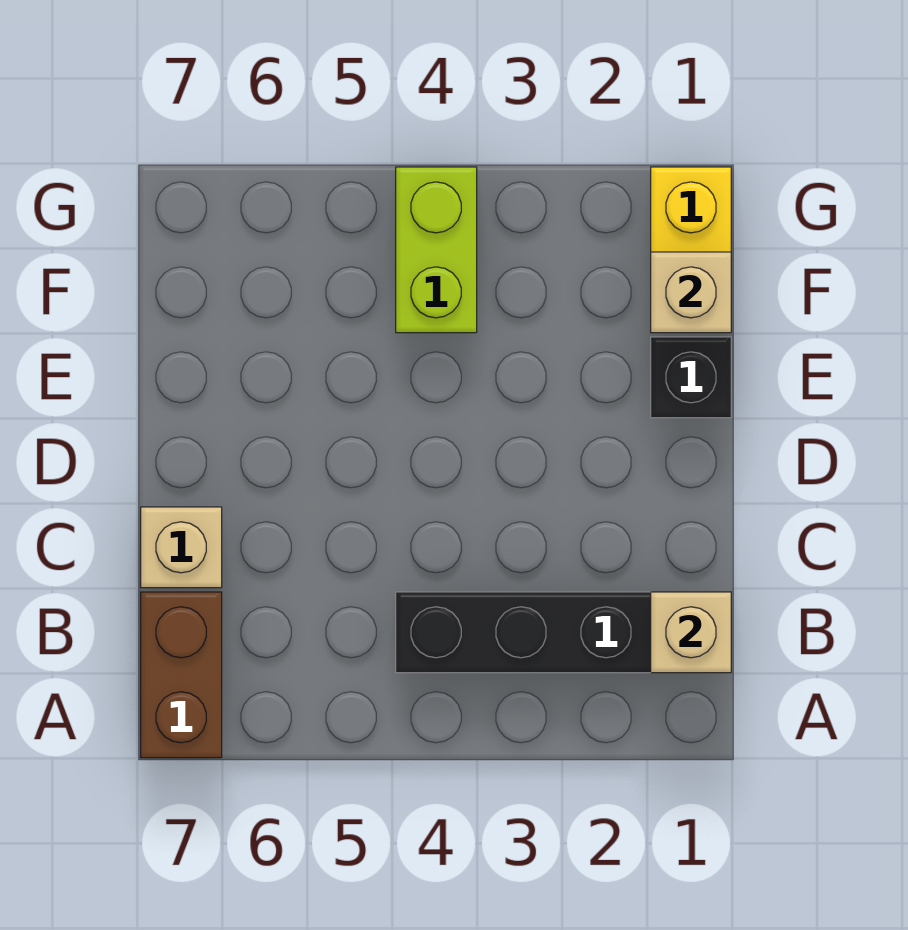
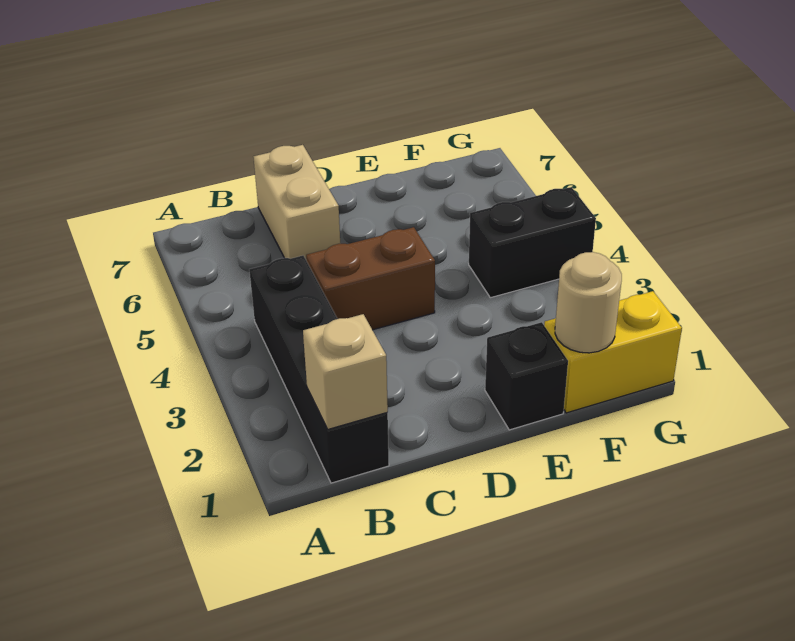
brown 1x2 brick [141,592,222,758] -> brown 1x2 brick moved to [306,227,435,330]
tan 1x1 brick [141,507,222,588] -> tan 1x2 brick [254,145,340,261]
tan 1x1 brick [651,252,731,333] -> tan 1x1 round brick [555,252,622,353]
lime 1x2 brick [396,167,477,333] -> black 1x2 brick [469,187,596,298]

